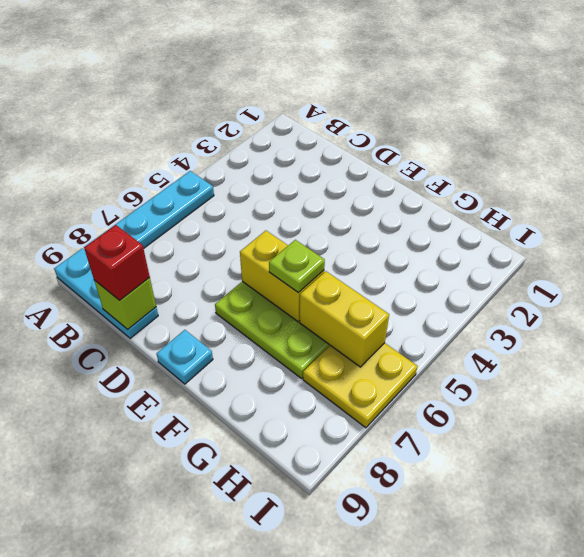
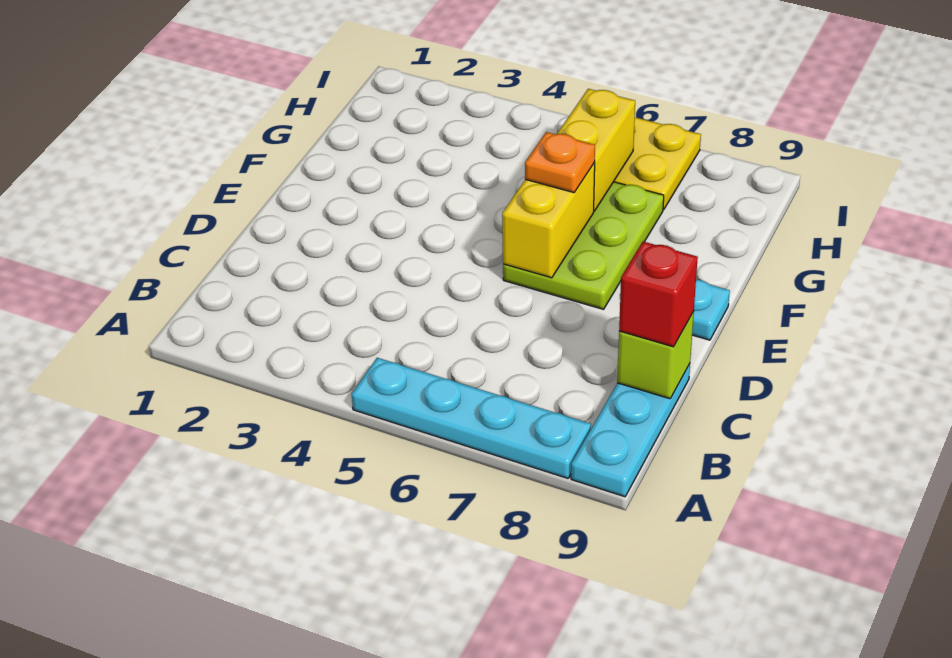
lime 1x1 plate [269,240,325,293] -> orange 1x1 plate [525,132,595,193]

